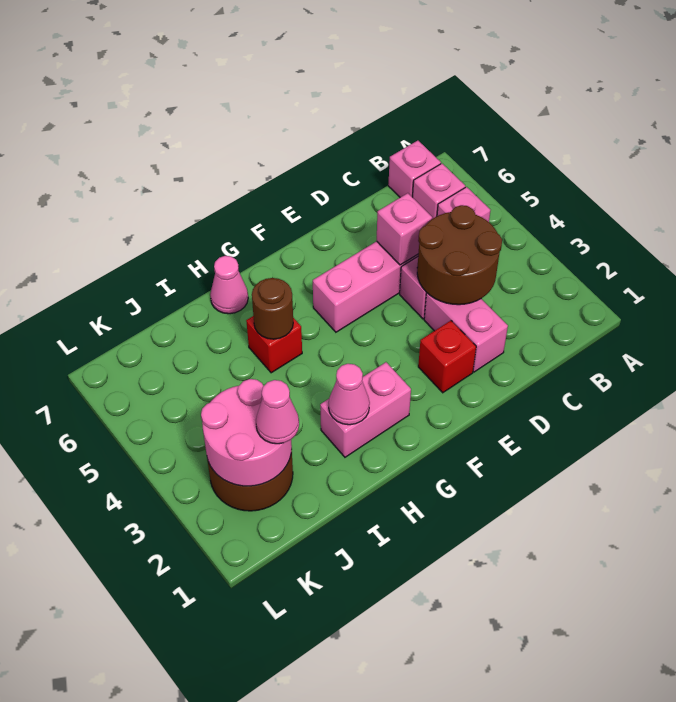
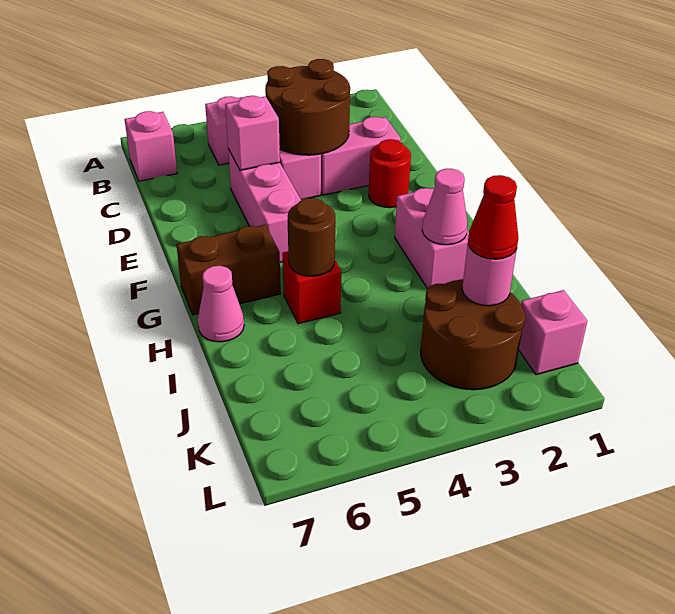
pink 1x1 brick [412,164,465,219] -> pink 1x1 brick moved to [519,290,587,375]
red 1x1 brick [418,321,476,393] -> red 1x1 round brick [369,139,411,208]
none -> brown 1x2 brick [176,225,281,315]
pink 2x2 round brick [201,379,292,486] -> pink 1x1 round brick [462,245,517,306]
pink 1x1 cone [256,380,299,444] -> red 1x1 cone [468,175,518,259]

